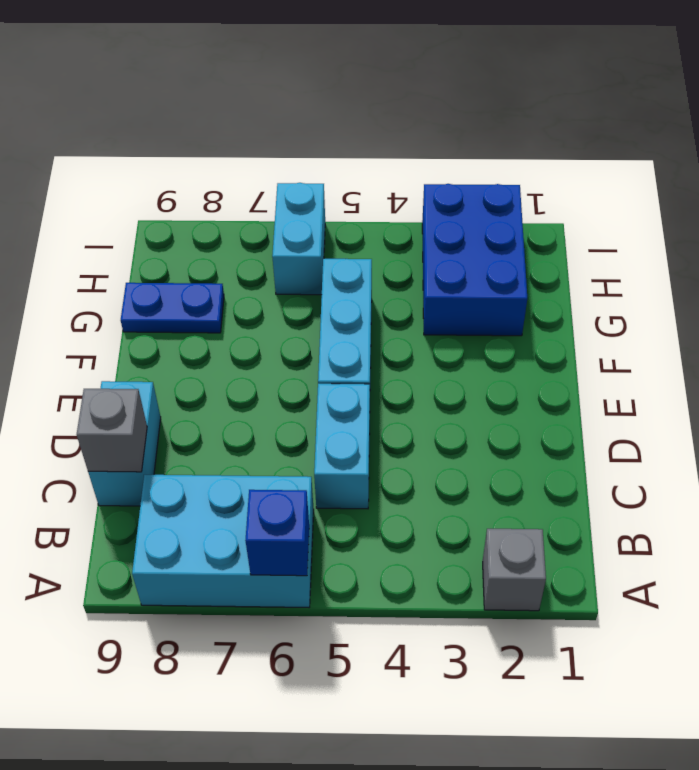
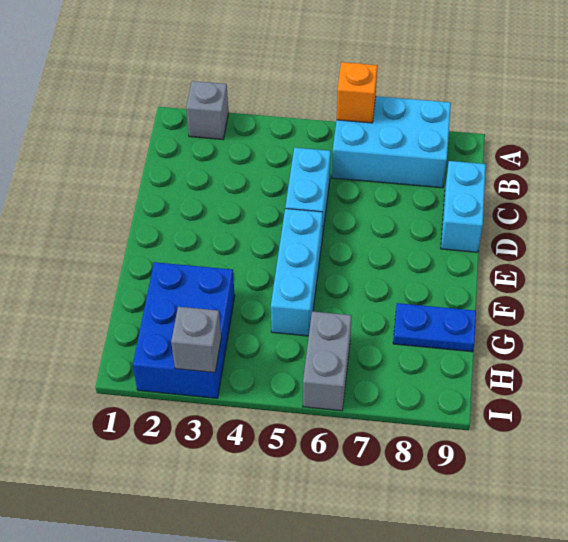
blue 1x1 brick [245,490,309,576] -> orange 1x1 brick [337,62,378,123]
grey 1x1 brick [77,389,147,472] -> grey 1x1 brick moved to [171,307,221,373]
cyan 1x2 brick [272,183,325,295] -> grey 1x2 brick [303,311,352,411]

